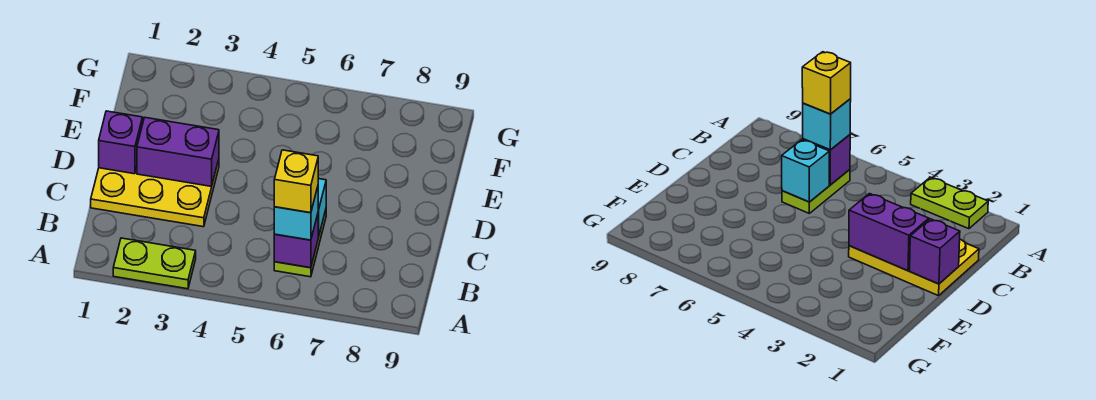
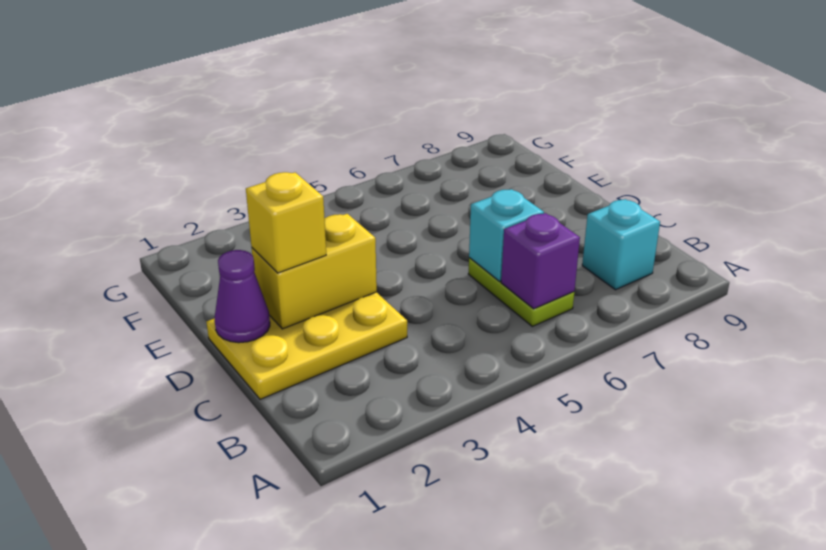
lime 1x2 plate [113,238,196,289] -> none
cyan 1x1 brick [274,187,319,240] -> cyan 1x1 brick moved to [582,199,660,290]
yellow 1x1 brick [274,150,318,213] -> yellow 1x1 brick moved to [246,172,326,273]
purple 1x1 brick [99,111,143,174] -> purple 1x1 cone [215,250,270,343]
purple 1x2 brick [137,118,219,186] -> yellow 1x2 brick [252,214,377,329]

